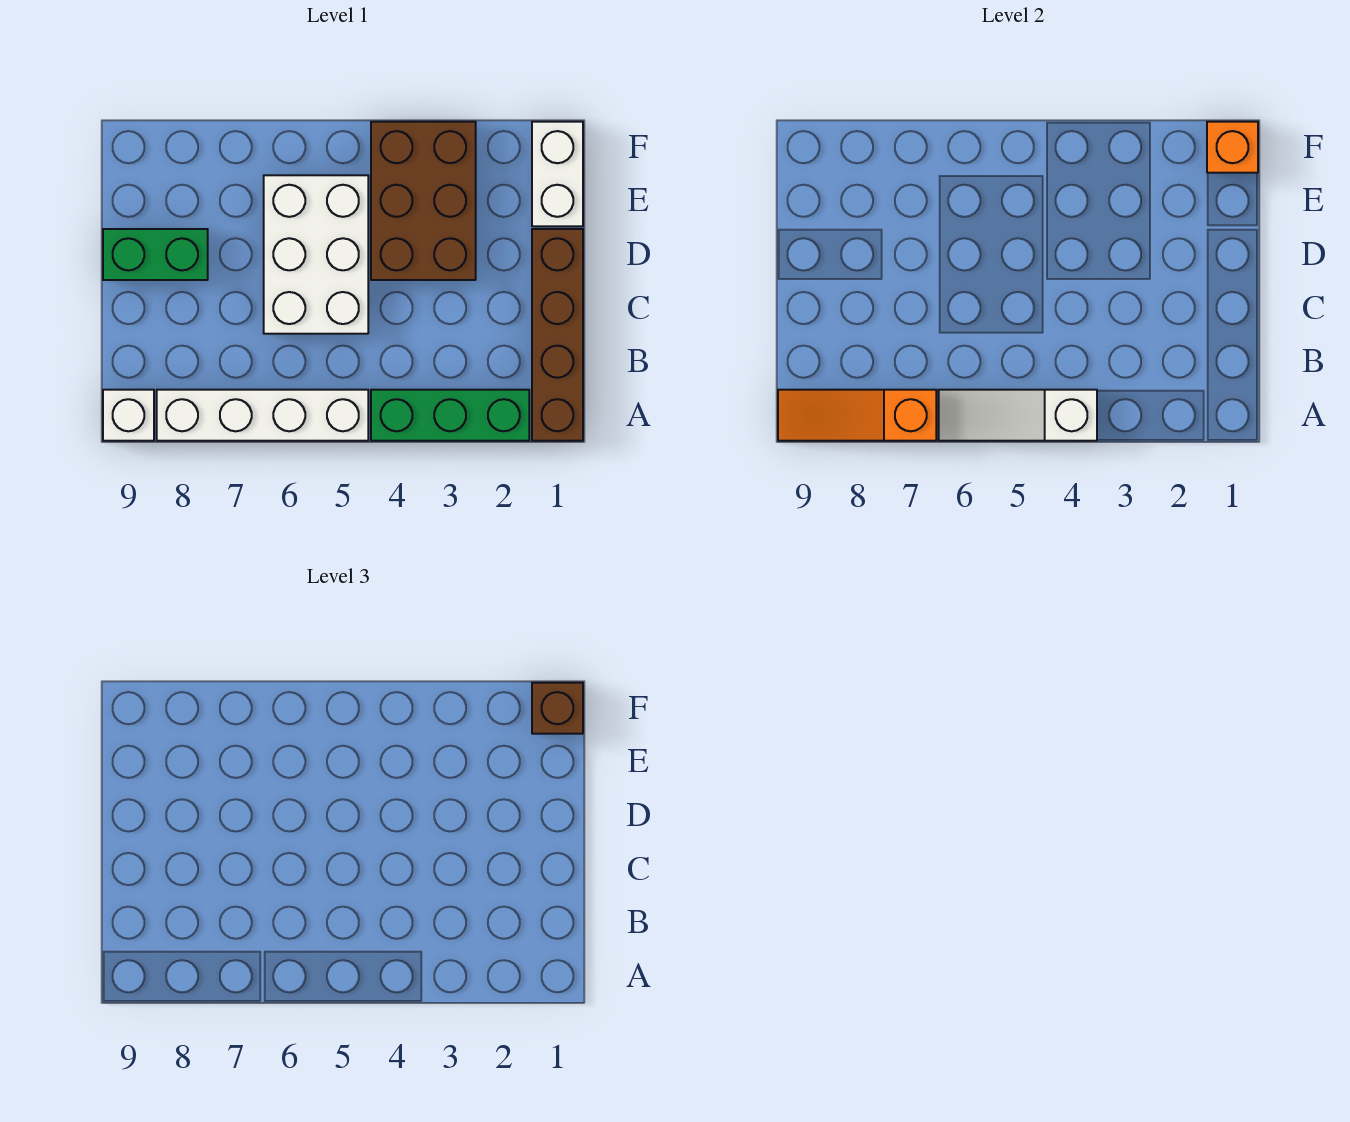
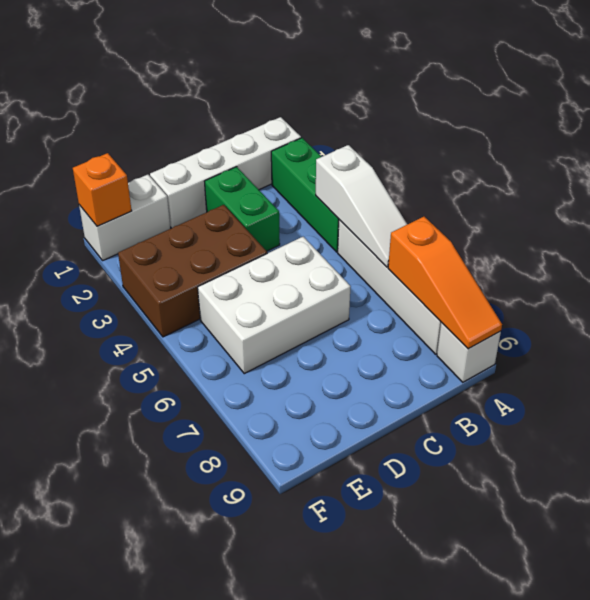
brown 1x4 brick [532,229,583,441] -> white 1x4 brick [150,117,301,228]
green 1x2 brick [103,229,208,280] -> green 1x2 brick moved to [204,167,280,251]
brown 1x1 brick [532,683,583,734] -> none

